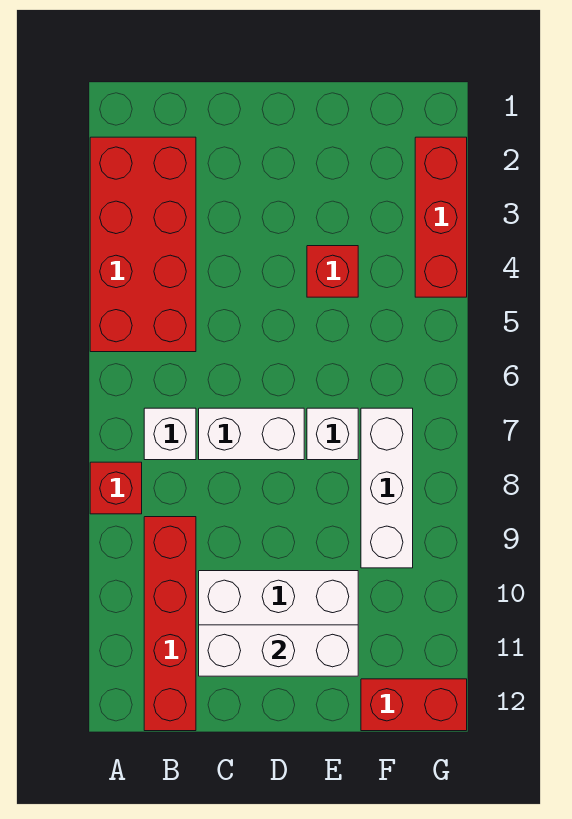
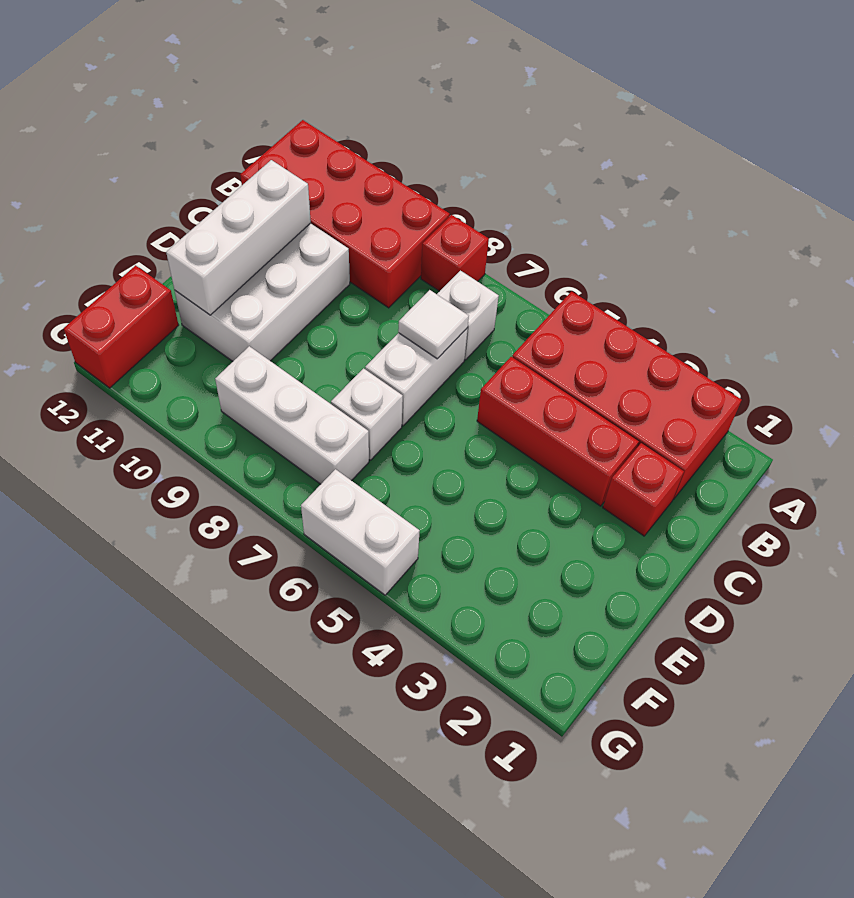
red 1x4 brick [144,517,196,731] -> red 2x4 brick [240,120,450,308]
none -> white 1x1 tile [398,290,469,359]
red 1x1 brick [307,246,358,297] -> red 1x1 brick moved to [603,443,684,536]
red 1x3 brick [415,137,467,297] -> red 1x3 brick moved to [477,357,639,506]
none -> white 1x2 brick [301,469,420,595]

